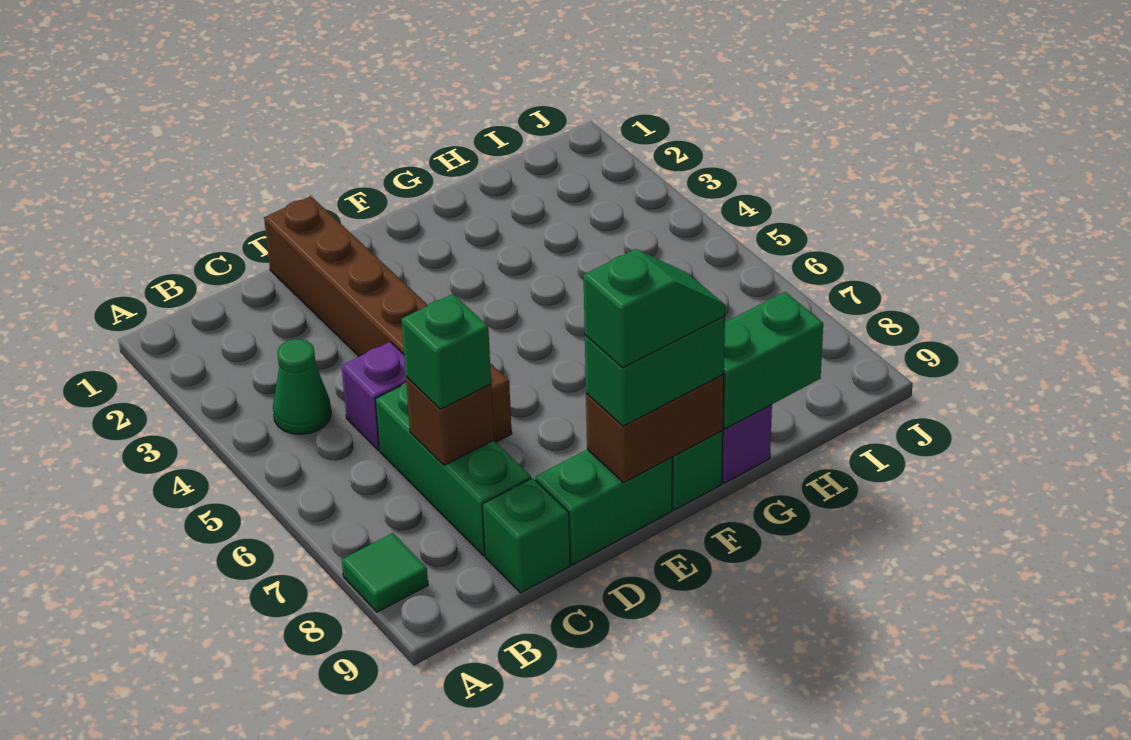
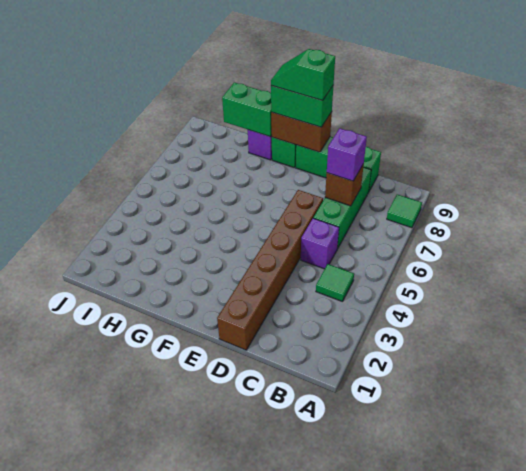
green 1x1 cone [273,339,331,434] -> green 1x1 tile [316,264,354,302]
green 1x1 brick [402,294,491,409] -> purple 1x1 brick [327,128,367,181]

